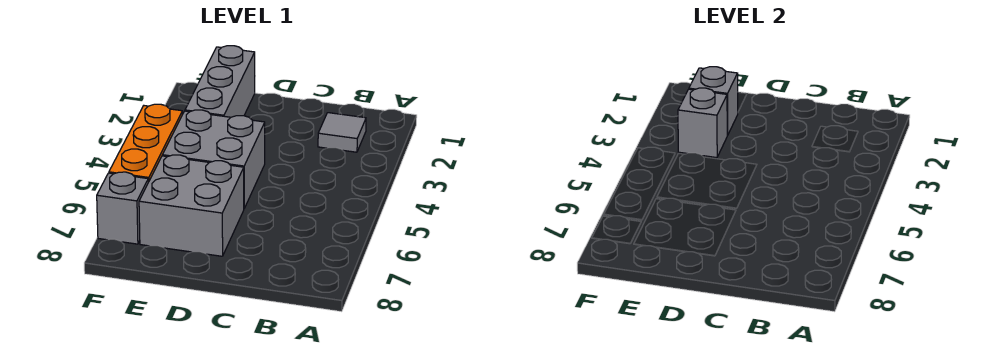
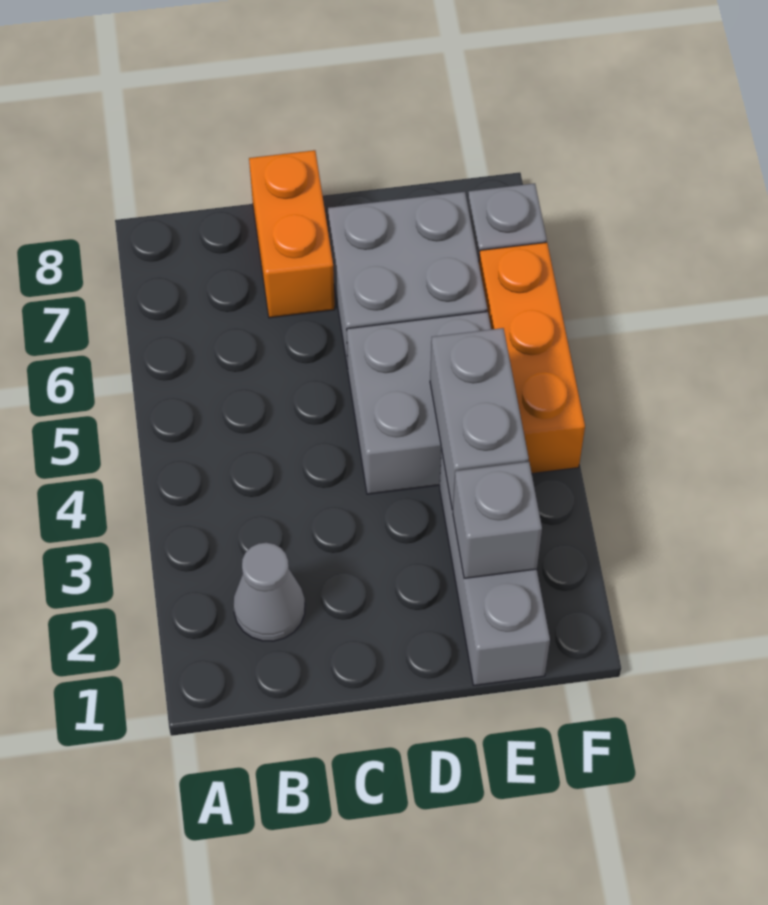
grey 1x1 tile [318,113,366,152] -> grey 1x1 cone [233,543,305,641]
none -> orange 1x2 brick [249,150,335,318]
grey 1x1 brick [678,88,727,158] -> grey 1x2 brick [430,328,529,510]

